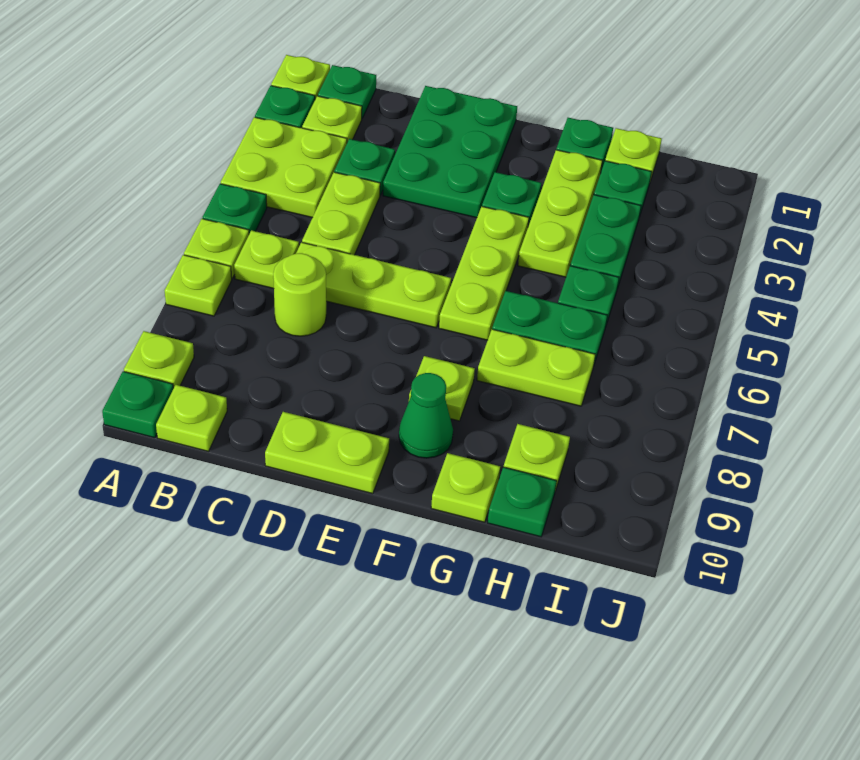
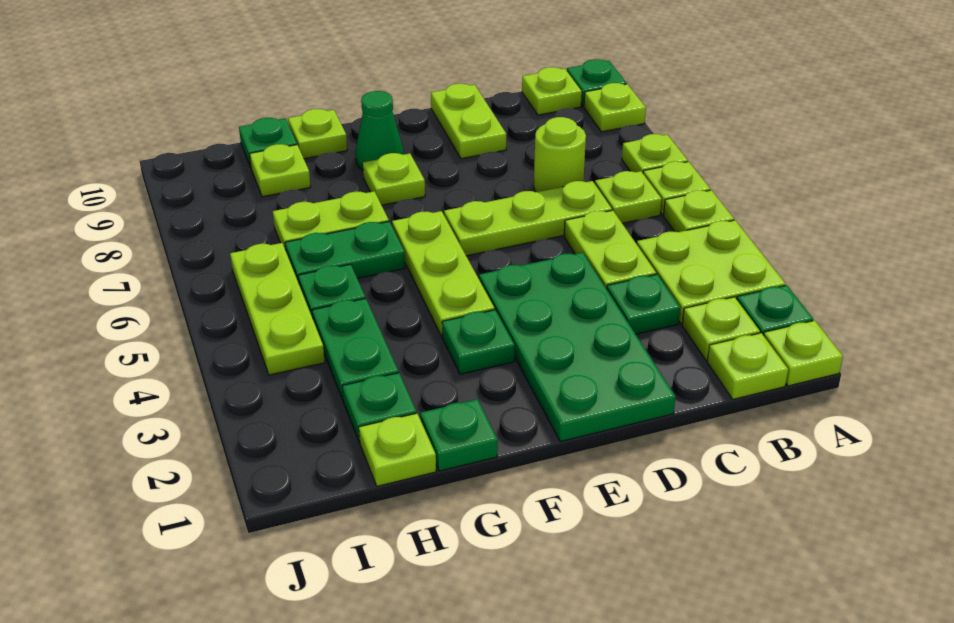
green 1x1 plate [203,184,267,234] -> lime 1x1 plate [663,190,734,232]
green 1x1 plate [318,65,376,118] -> lime 1x1 plate [707,333,788,399]
green 2x3 plate [383,86,517,218] -> green 2x4 plate [479,252,676,442]
lime 1x2 plate [265,412,389,494] -> lime 1x2 plate turned to [431,83,506,159]
lime 1x3 plate [518,150,602,277] -> lime 1x3 plate moved to [230,243,325,375]

